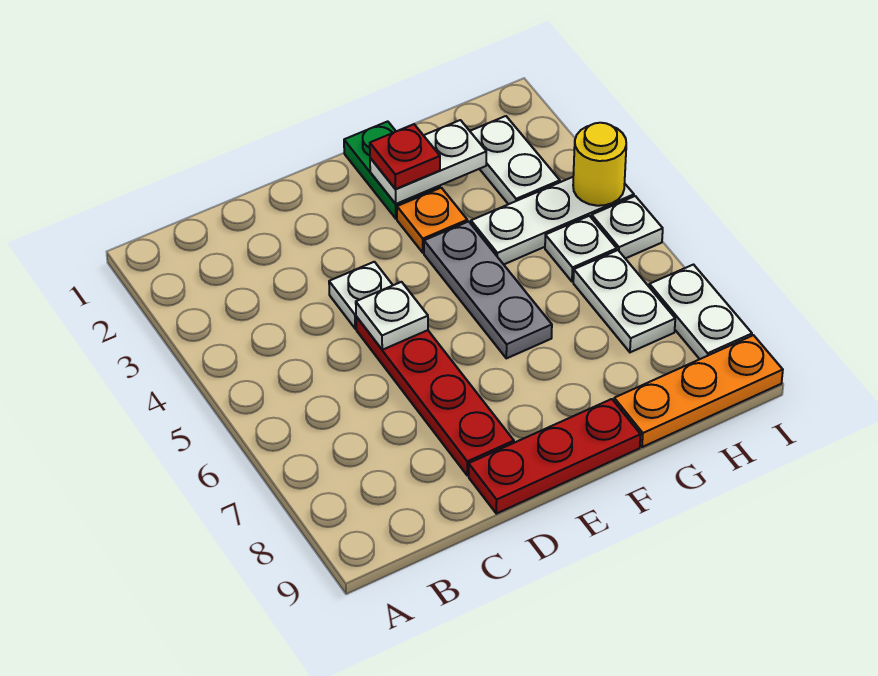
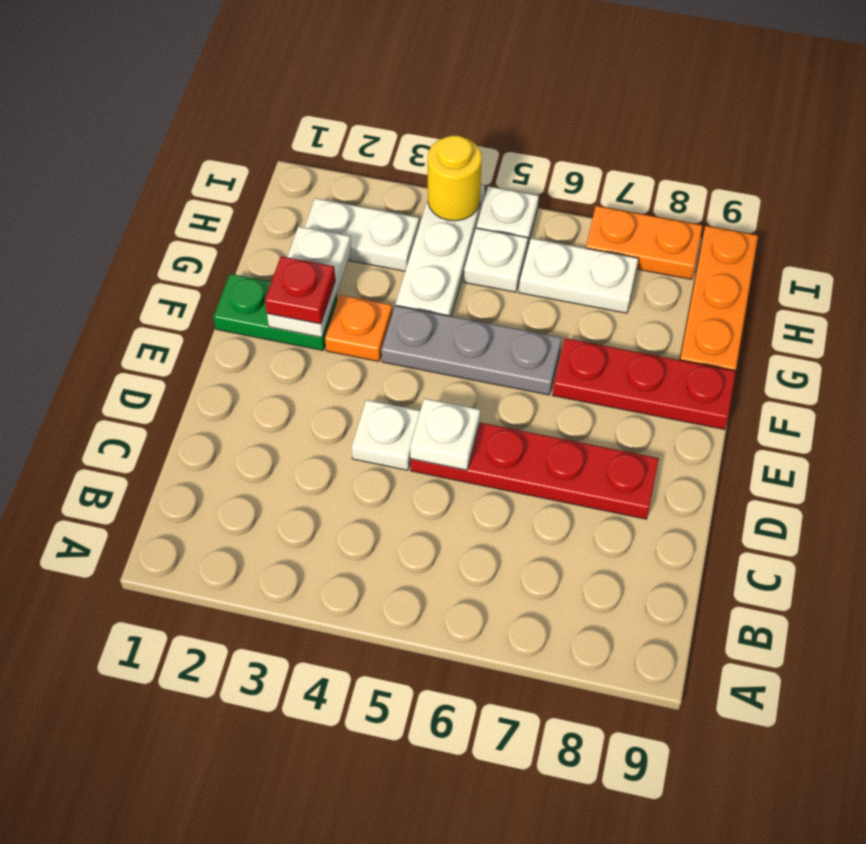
red 1x3 plate [469,399,641,514] -> red 1x3 plate turned to [553,338,736,429]
white 1x2 plate [649,265,752,359] -> orange 1x2 plate [586,206,703,279]

